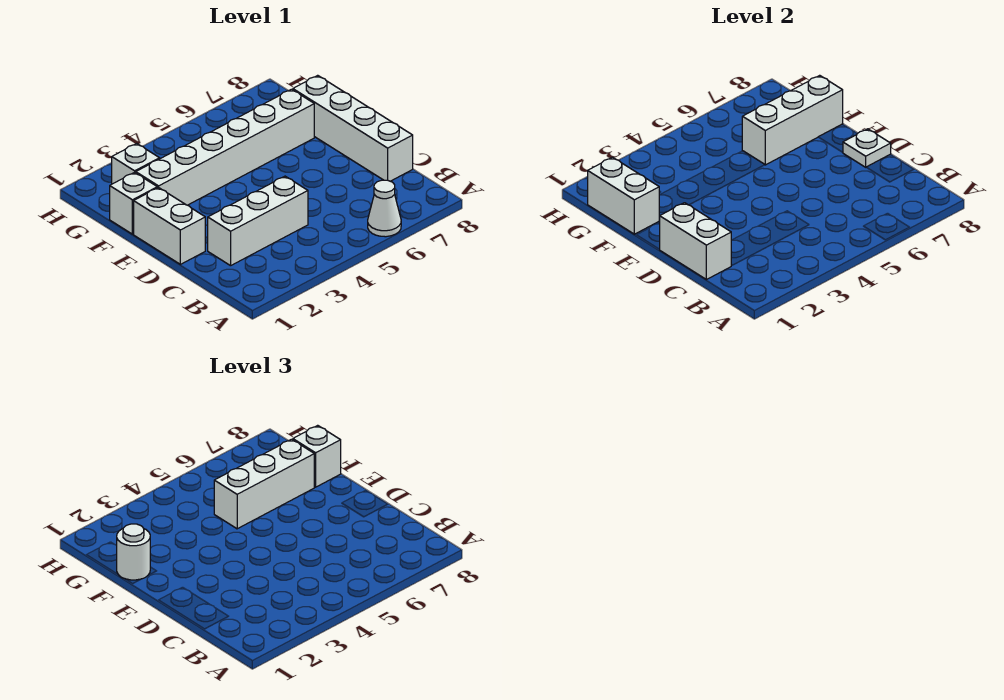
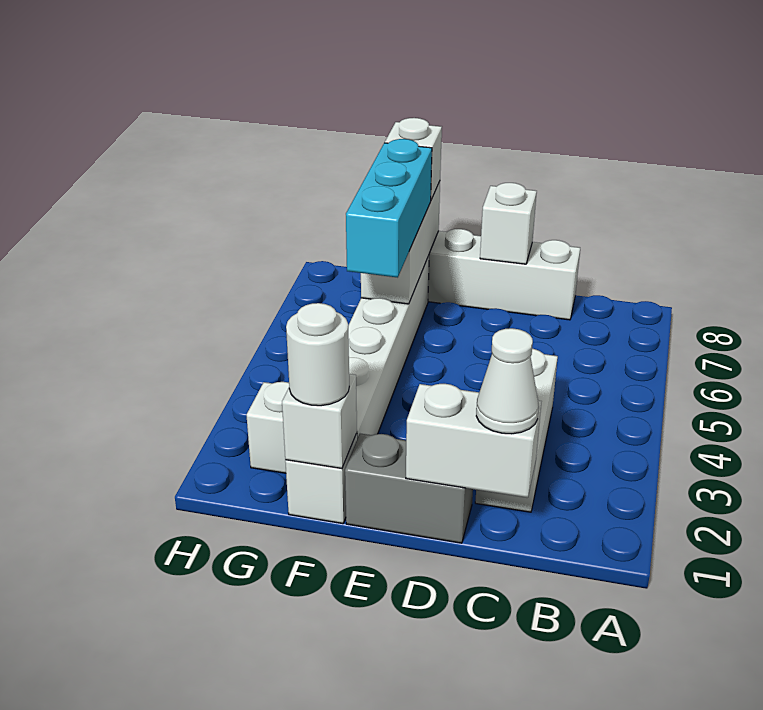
white 1x1 cone [368,180,401,237] -> white 1x1 cone moved to [476,328,539,434]
white 1x2 brick [134,187,205,264] -> grey 1x2 brick [345,434,473,543]
white 1x1 plate [843,129,891,167] -> white 1x1 brick [480,183,537,264]
white 1x2 brick [588,157,659,234] -> white 1x1 brick [282,374,357,469]
white 1x3 brick [214,439,314,529] -> cyan 1x3 brick [346,139,432,277]

